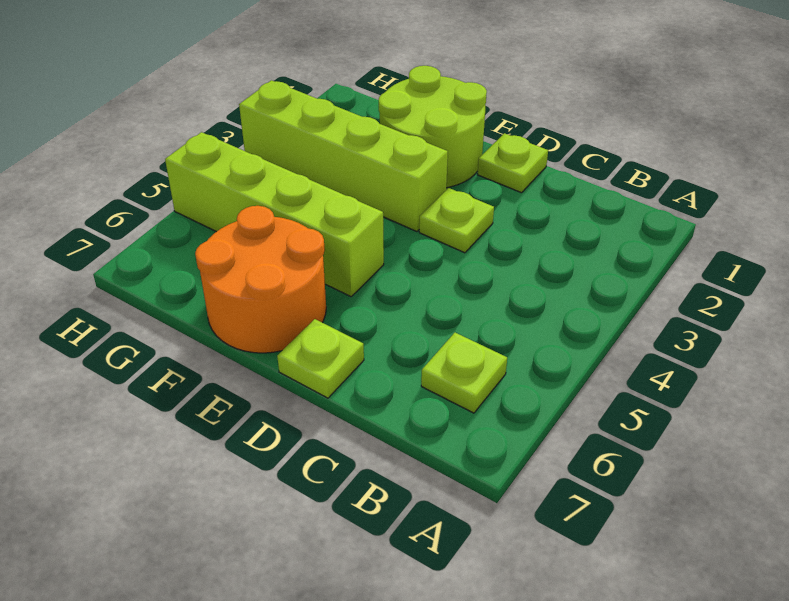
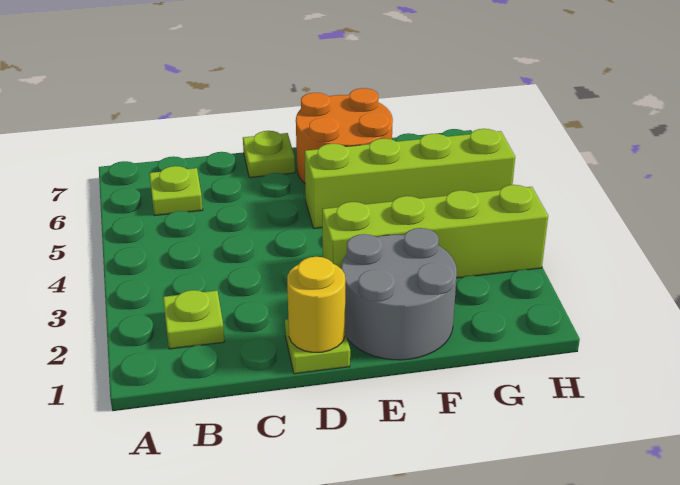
none -> yellow 1x1 round brick [287,257,345,352]
lime 1x1 plate [419,188,494,253] -> lime 1x1 plate moved to [163,290,225,349]
lime 2x2 round brick [379,66,487,188] -> grey 2x2 round brick [341,228,457,360]

